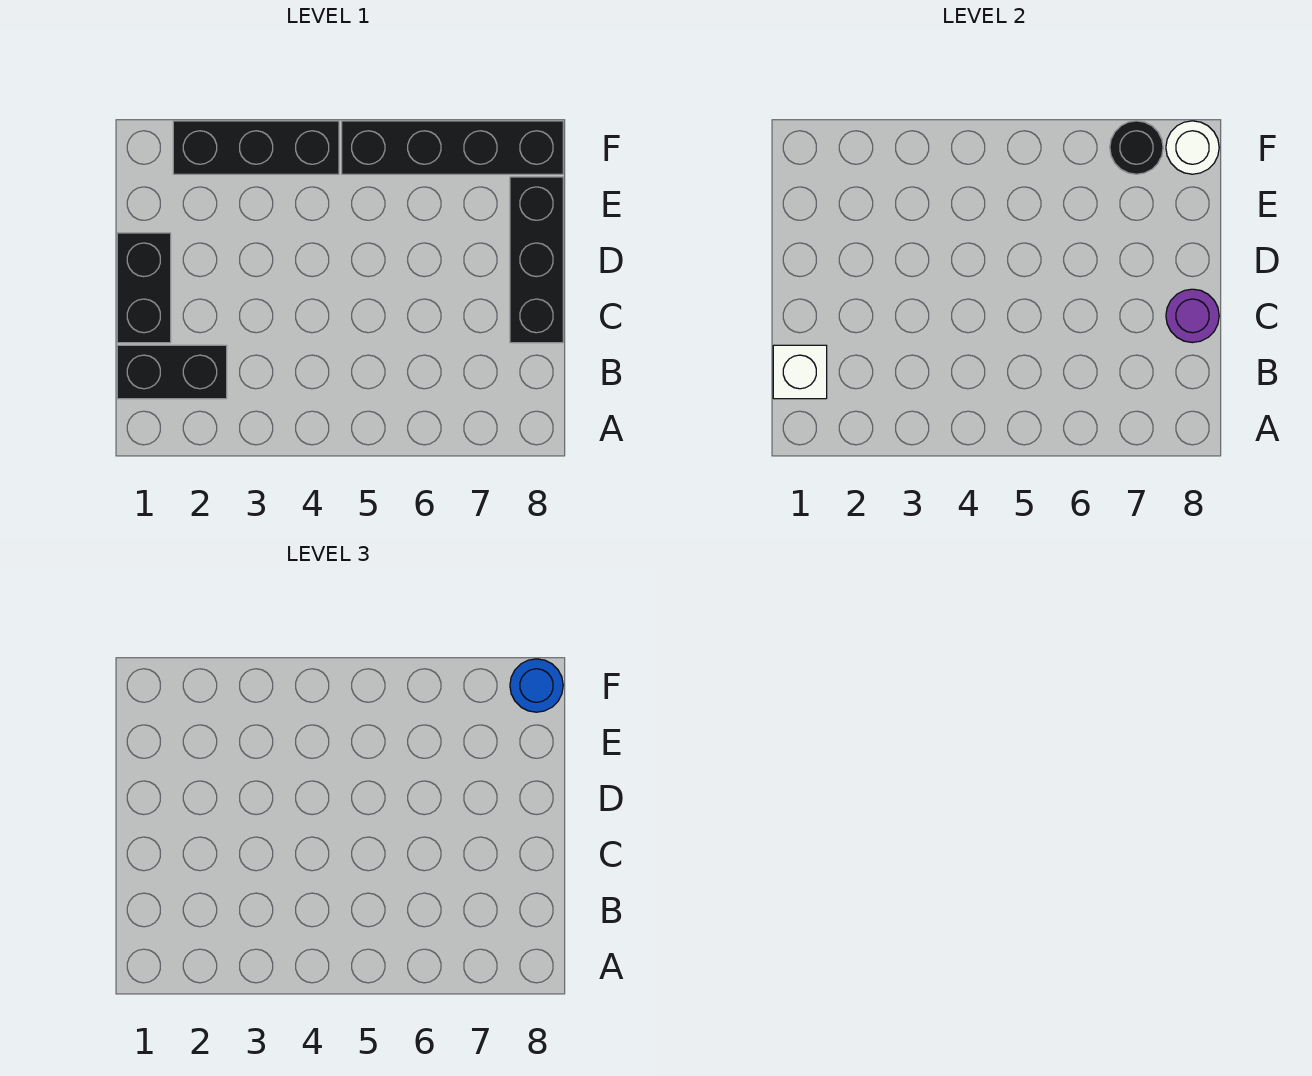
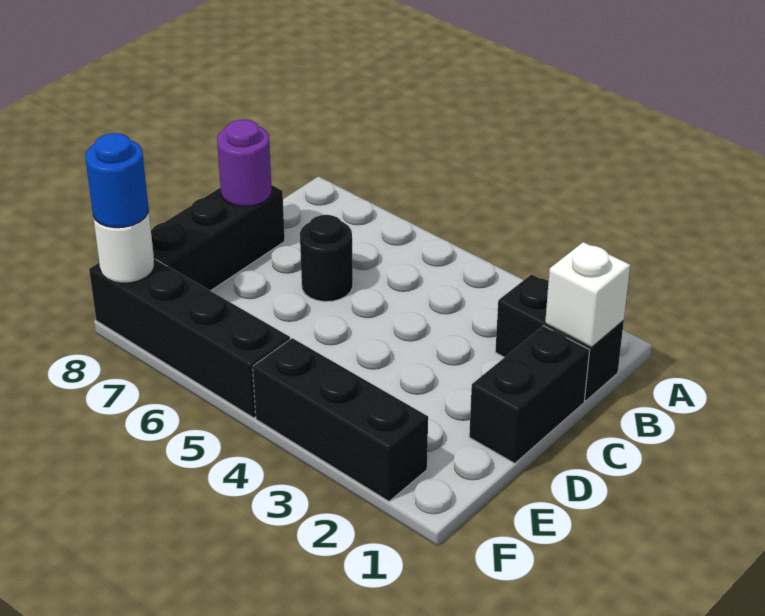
black 1x1 round brick [1110,121,1163,174] -> black 1x1 round brick moved to [300,215,353,302]

